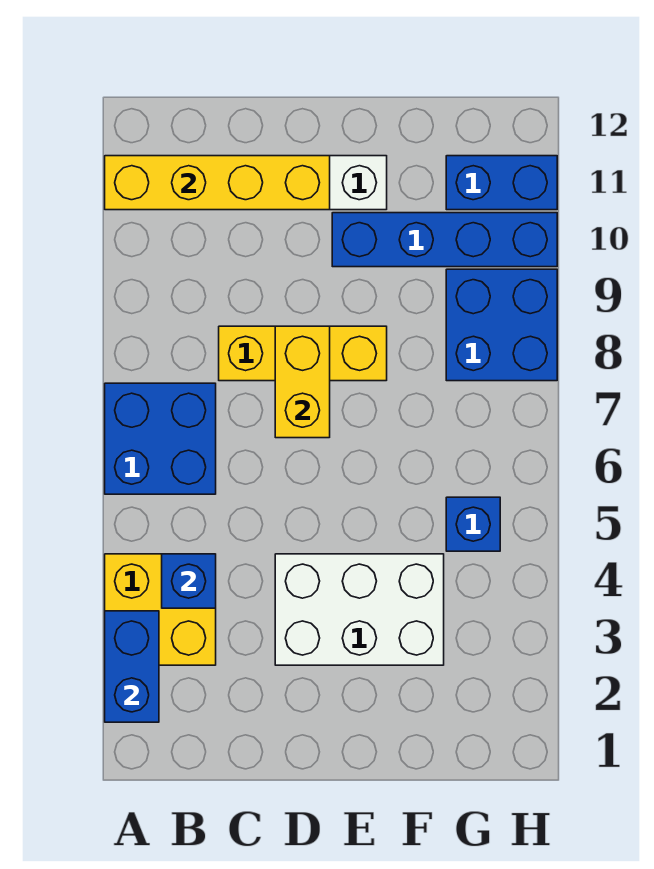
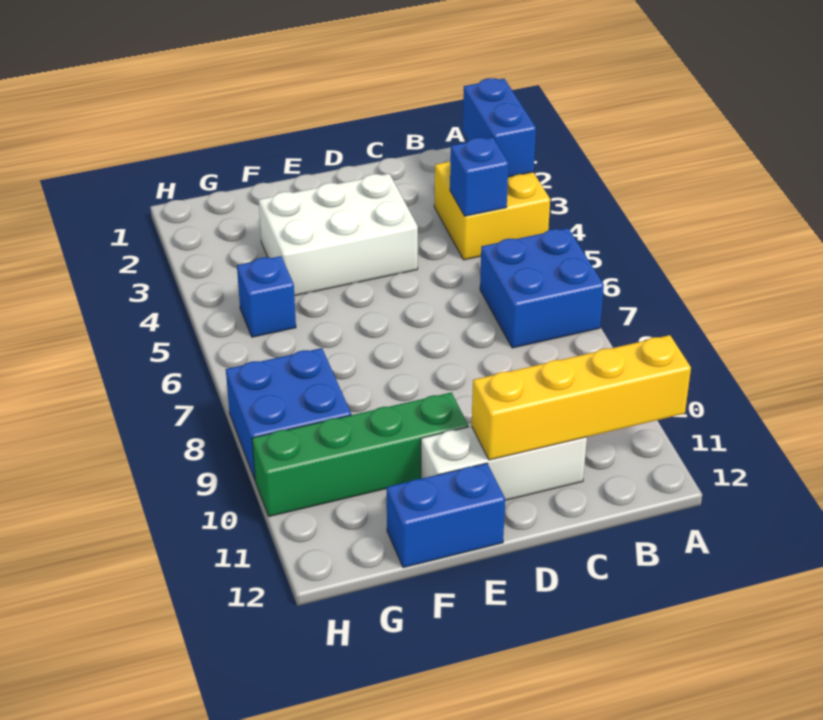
yellow 1x3 brick [219,326,387,381] -> none
yellow 1x2 brick [275,326,330,438] -> none
blue 1x4 brick [332,213,557,267] -> green 1x4 brick [252,392,468,517]
blue 1x2 brick [446,156,557,210] -> blue 1x2 brick moved to [387,463,505,568]

